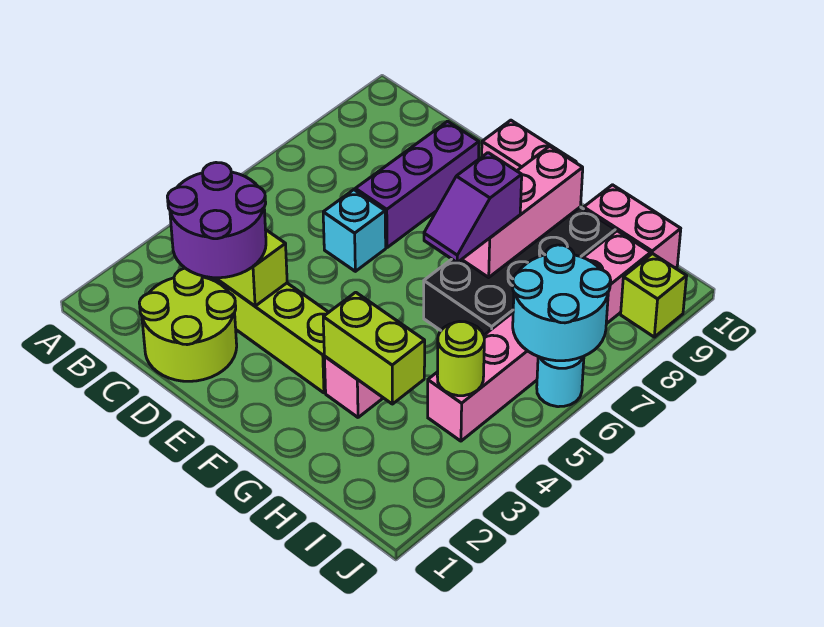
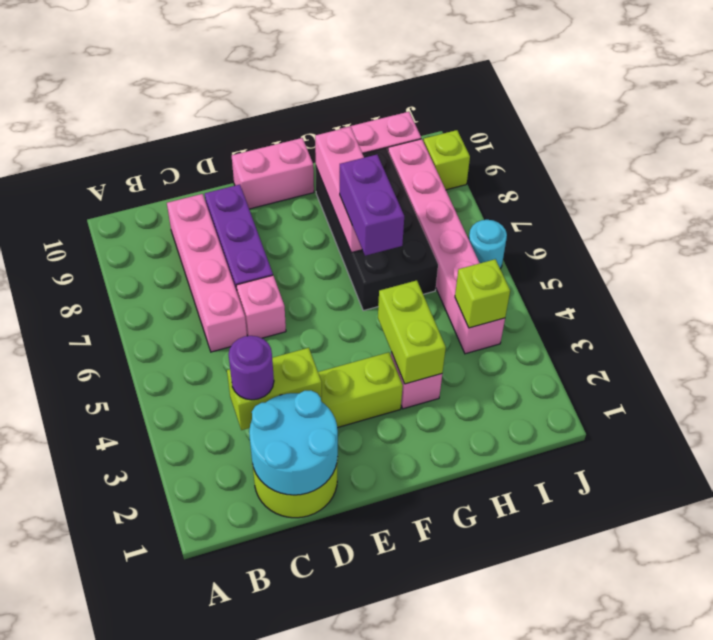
purple 2x2 round brick [167,163,266,278] -> purple 1x1 round brick [228,336,274,400]
none -> pink 1x4 brick [167,194,247,352]
cyan 1x1 brick [323,190,386,271] -> pink 1x1 brick [236,275,286,338]
lime 1x2 brick [323,292,425,404] -> lime 1x2 brick turned to [378,280,446,384]
purple 1x2 slope [424,153,522,262] -> purple 1x2 brick [340,155,404,256]
lime 1x1 round brick [437,322,484,396] -> lime 1x1 brick [455,259,510,328]
cyan 2x2 round brick [513,245,611,361] -> cyan 2x2 round brick moved to [249,390,338,495]

